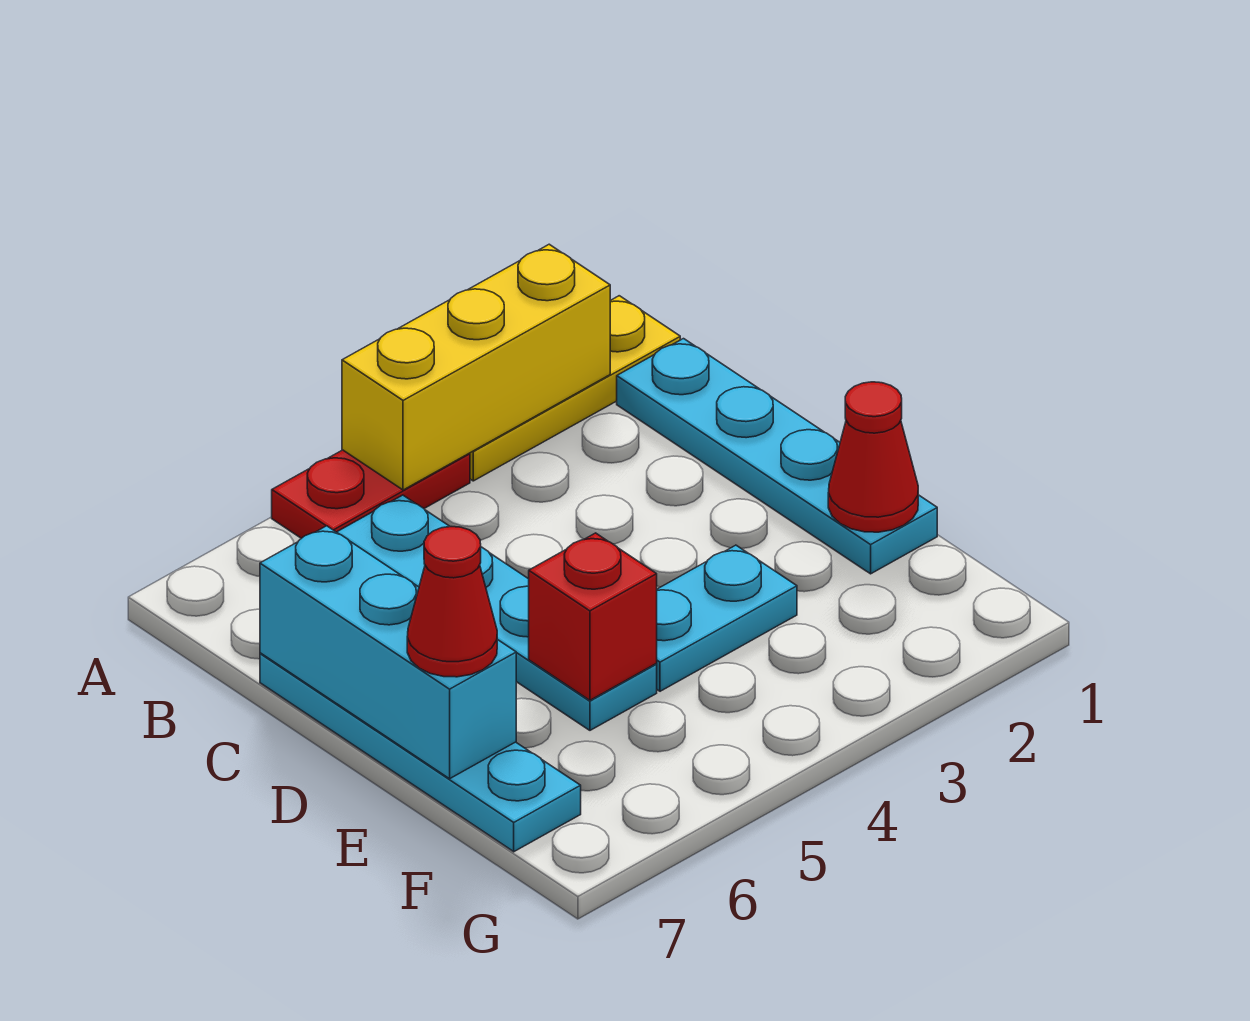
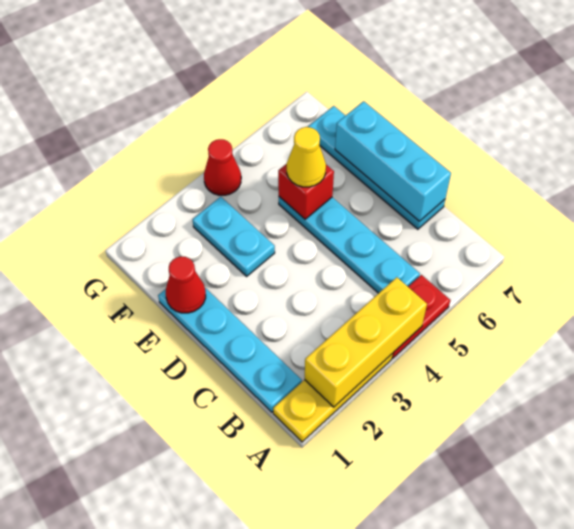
cyan 1x2 plate [656,545,797,691] -> cyan 1x2 plate turned to [193,197,275,276]
none -> yellow 1x1 cone [287,127,326,187]
red 1x1 cone [407,527,497,677] -> red 1x1 cone moved to [204,139,241,195]

